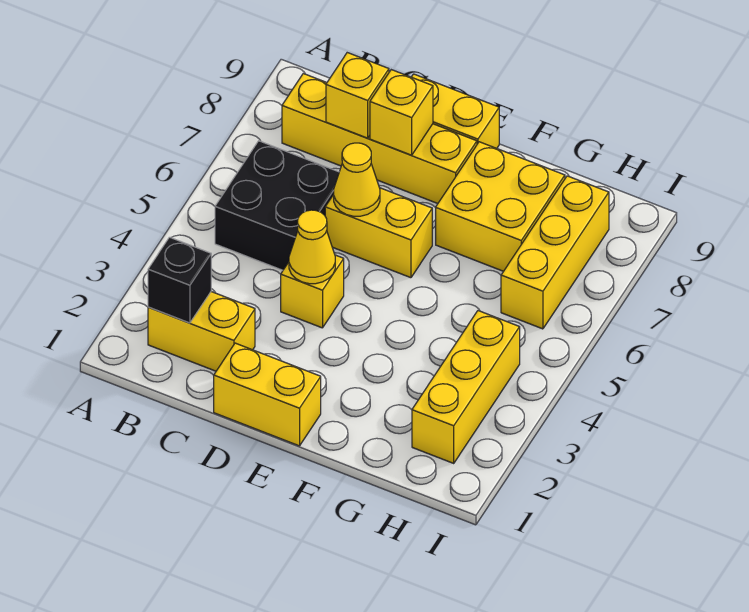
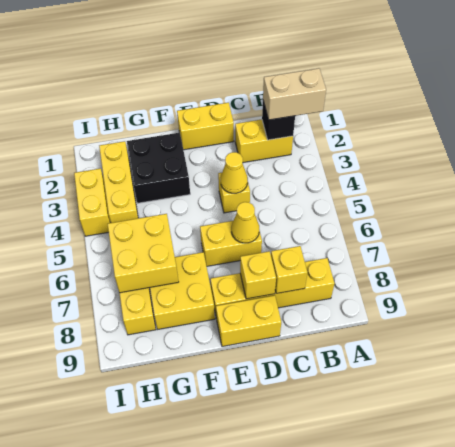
none -> tan 1x2 brick [263,68,326,120]
black 2x2 brick [215,141,339,270] -> black 2x2 brick moved to [127,133,190,203]
none -> yellow 2x2 brick [108,214,178,293]
none -> yellow 1x2 brick [74,168,111,236]

